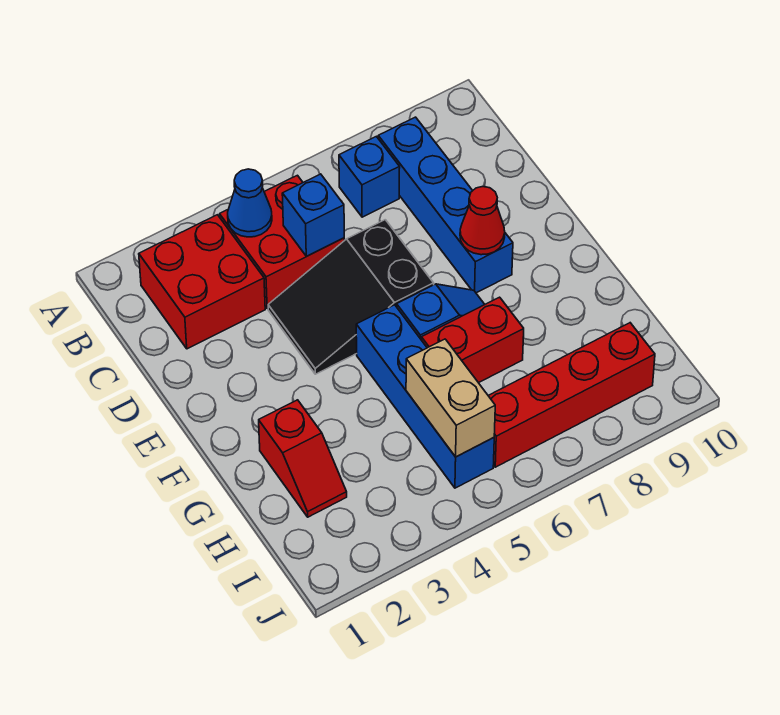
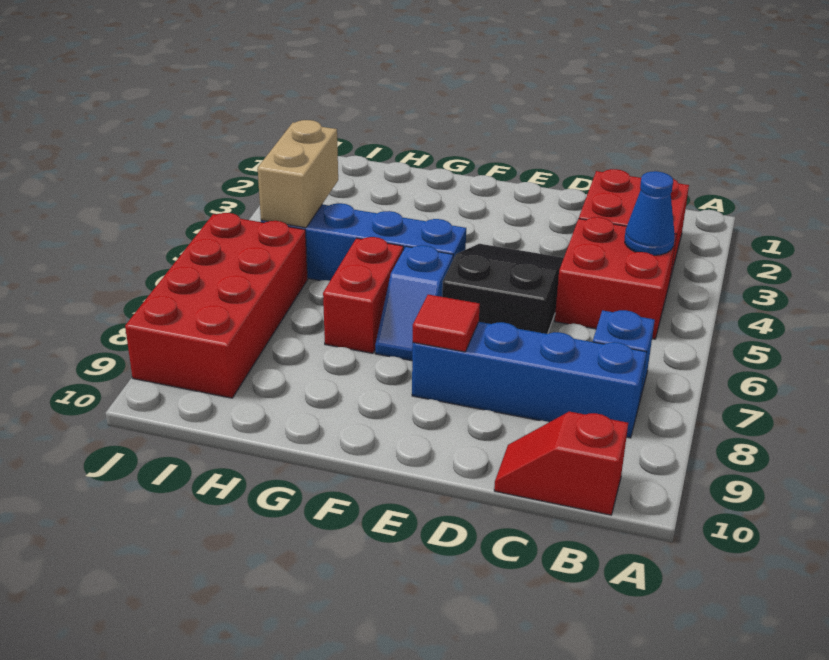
blue 1x1 brick [282,174,344,256] -> none
red 1x1 cone [460,187,505,255] -> red 1x1 tile [413,295,480,352]
red 1x2 slope [259,400,347,517] -> red 1x2 slope moved to [494,412,628,515]
tan 1x2 brick [406,339,495,457] -> tan 1x2 brick turned to [258,120,338,228]
red 1x4 brick [488,323,655,467] -> red 2x4 brick [125,213,308,398]

